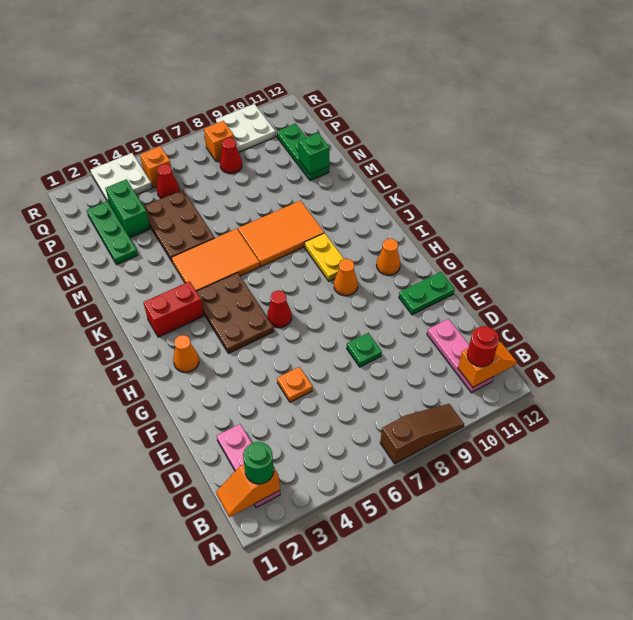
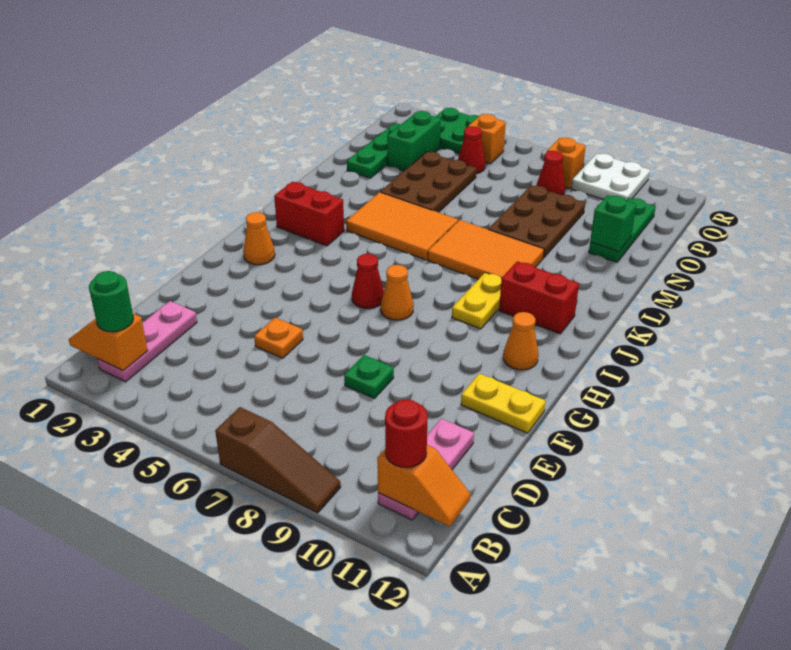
green 1x2 plate [399,272,454,315] -> yellow 1x2 plate [461,373,546,433]
brown 2x3 plate [196,273,274,354] -> brown 2x3 plate moved to [488,185,585,258]
orange 1x1 cone [334,259,358,296] -> orange 1x1 cone moved to [381,265,414,320]
none -> red 1x2 brick [499,261,579,334]
white 2x2 plate [91,153,152,202] -> green 2x2 plate [435,108,479,154]

